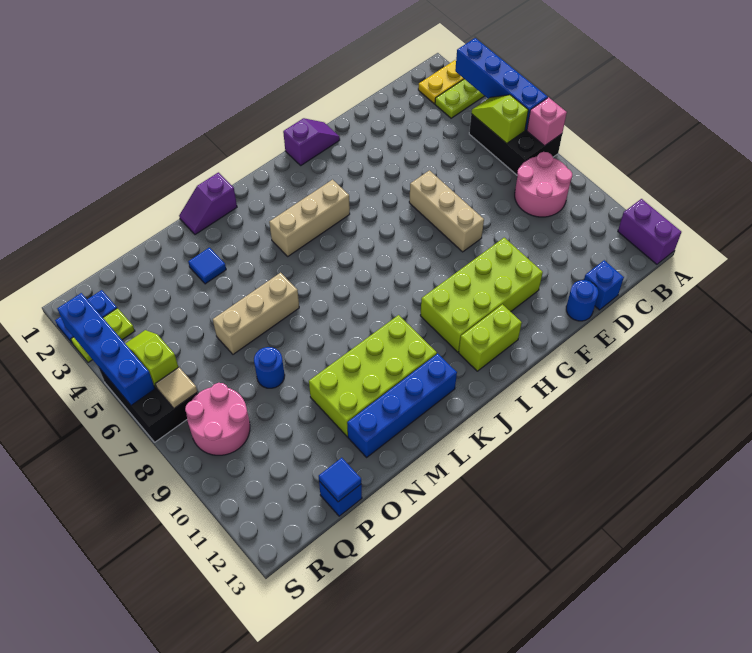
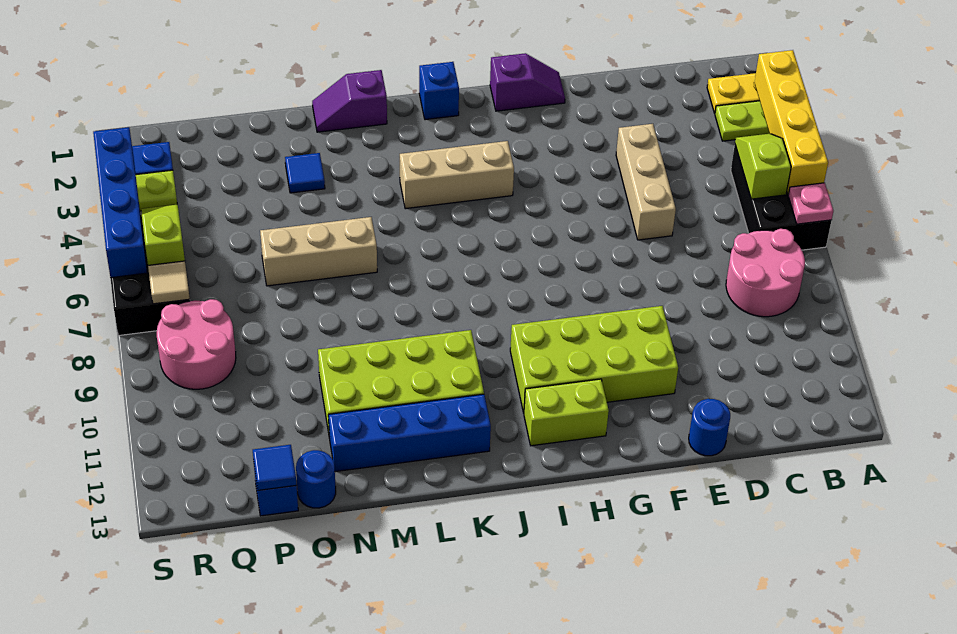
blue 1x4 brick [455,38,548,130] -> yellow 1x4 brick [754,50,828,195]
pink 1x1 brick [527,97,567,146] -> pink 1x1 plate [788,183,833,224]
purple 1x2 brick [618,199,681,264] -> none
blue 1x1 brick [584,260,624,310] -> blue 1x1 brick moved to [419,62,459,120]
tan 1x3 brick [409,170,484,252] -> tan 1x3 brick moved to [616,124,676,240]
blue 1x1 round brick [254,347,285,388] -> blue 1x1 round brick moved to [296,450,336,508]

